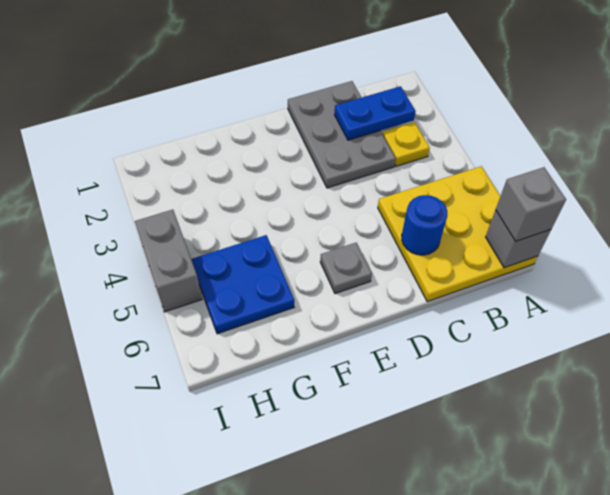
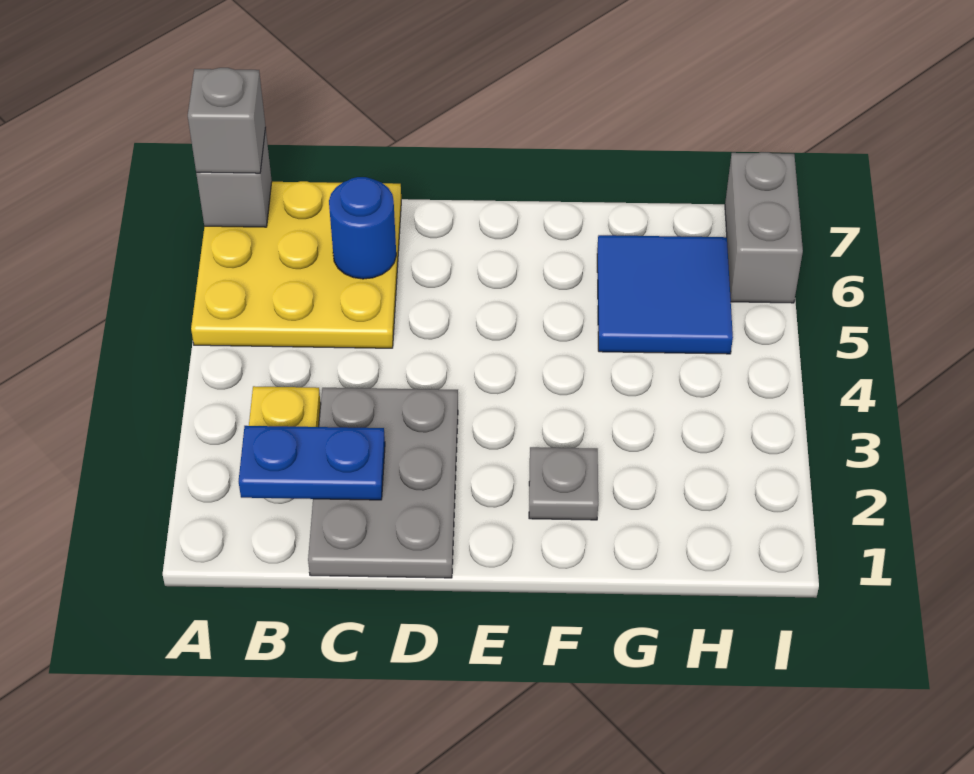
grey 1x1 plate [320,243,372,294] -> grey 1x1 plate moved to [529,447,598,520]
blue 2x2 plate [191,235,294,334] -> blue 2x2 tile [597,235,733,354]
grey 1x2 brick [135,210,202,312] -> grey 1x2 brick moved to [725,152,803,303]

